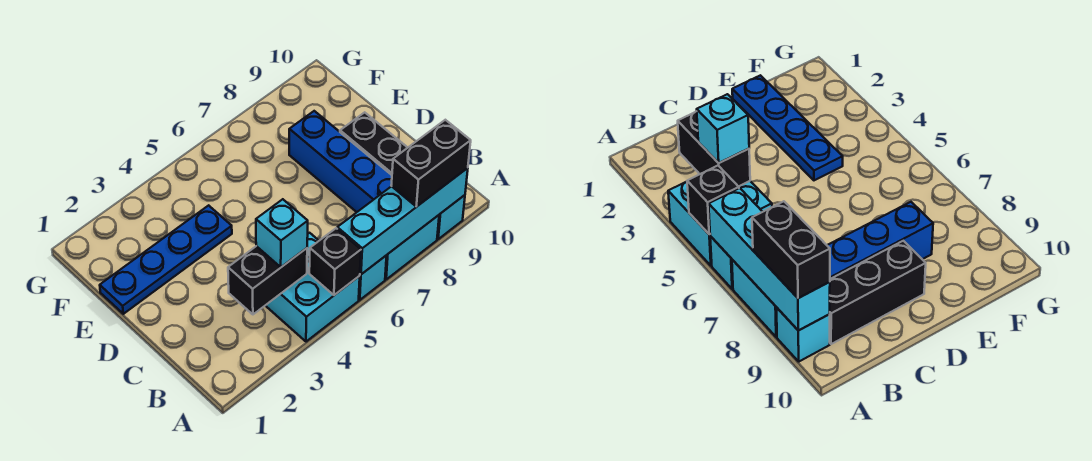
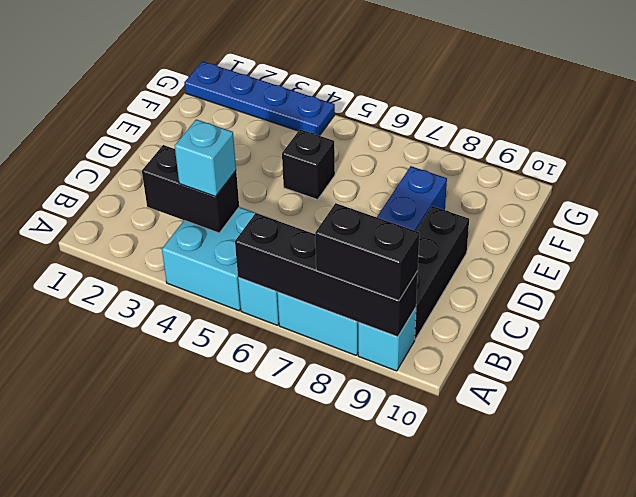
black 1x1 brick [309,228,361,295] -> black 1x1 brick moved to [282,129,335,200]
cyan 1x4 brick [337,168,468,274] -> black 1x4 brick [235,213,418,337]
blue 1x4 plate [100,205,232,314] -> blue 1x4 plate moved to [184,61,335,136]

